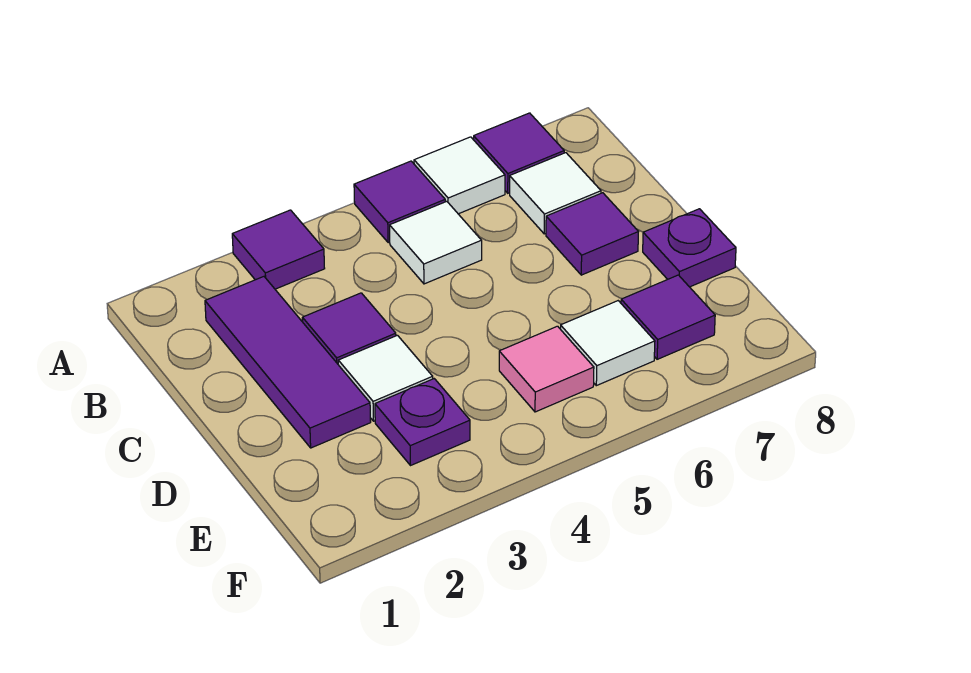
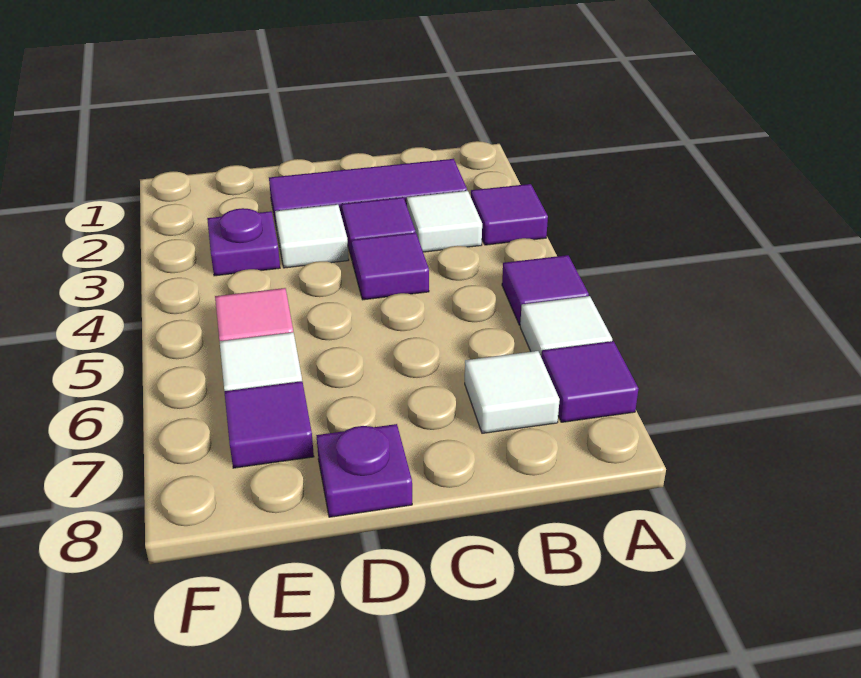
white 1x1 tile [390,201,482,284] -> white 1x1 tile moved to [407,191,482,252]
purple 1x1 tile [546,193,638,275] -> purple 1x1 tile moved to [351,233,429,300]

